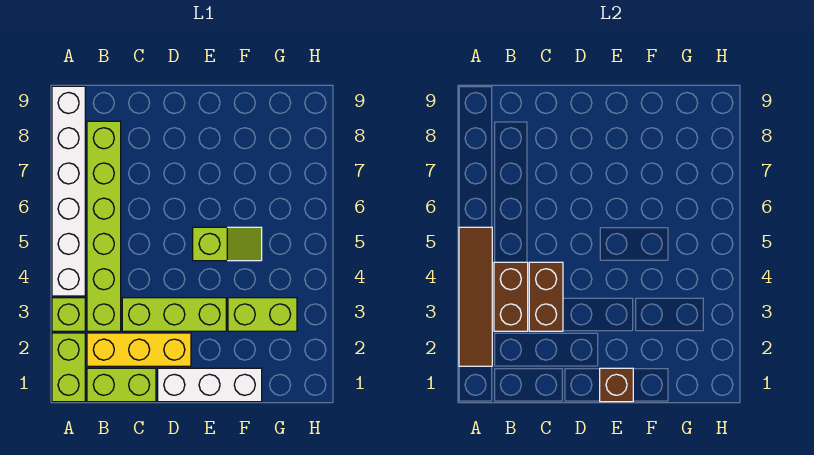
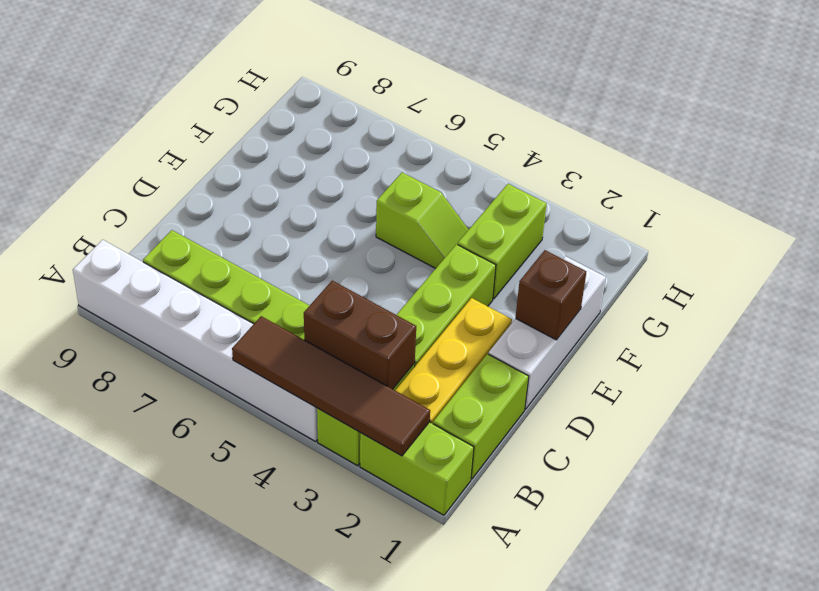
brown 1x2 brick [529,262,563,331] -> none
lime 1x2 slope [193,227,262,261] -> lime 1x2 slope turned to [376,172,469,268]

